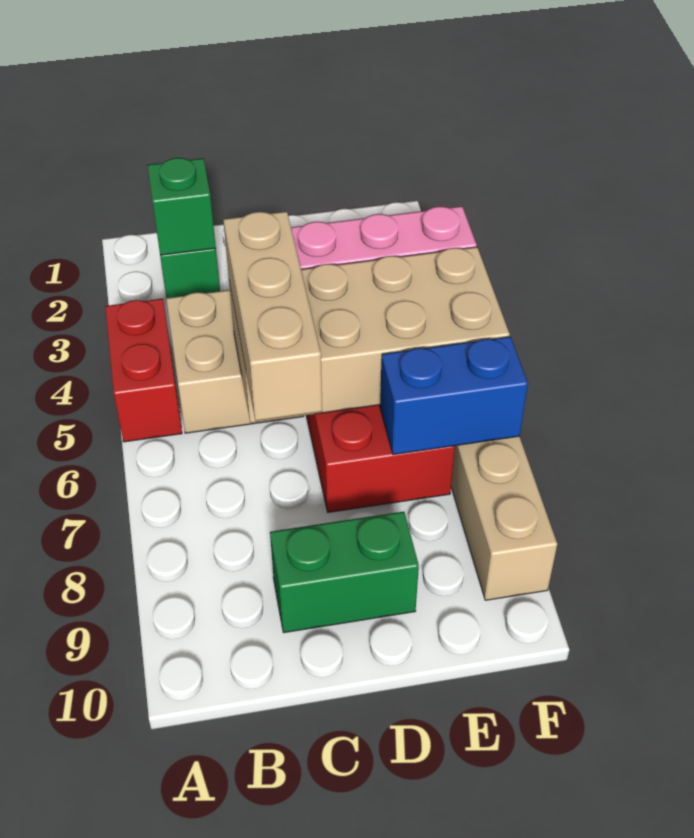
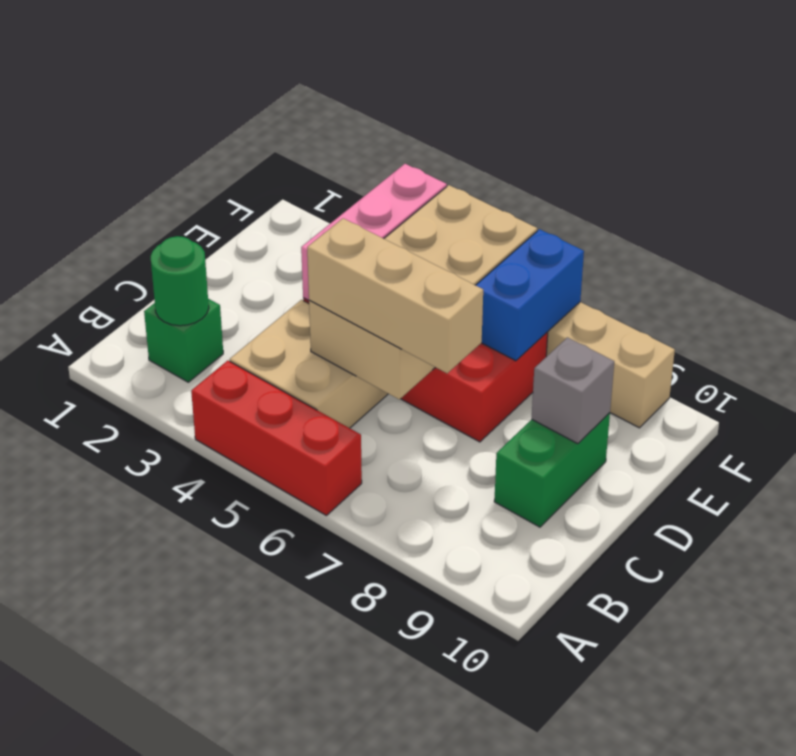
red 1x2 brick [105,299,182,442] -> red 1x3 brick [191,361,362,516]
green 1x1 brick [147,158,216,256] -> green 1x1 round brick [151,236,209,326]
none -> grey 1x1 brick [532,337,614,444]

